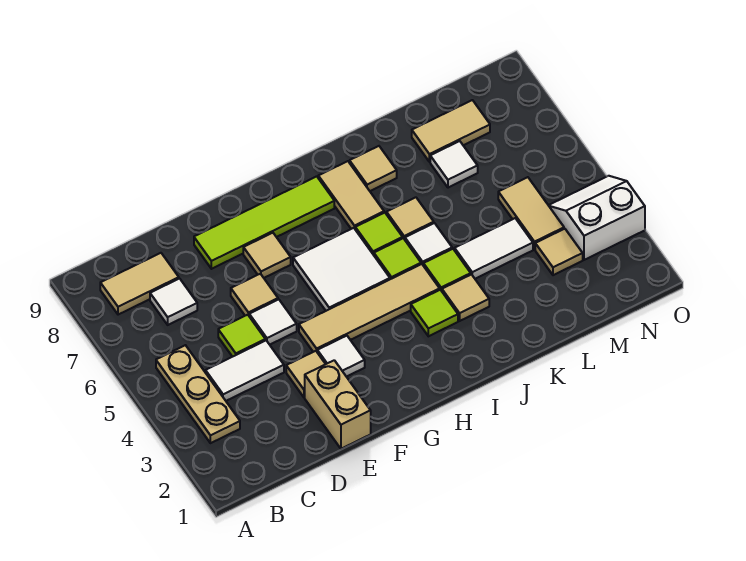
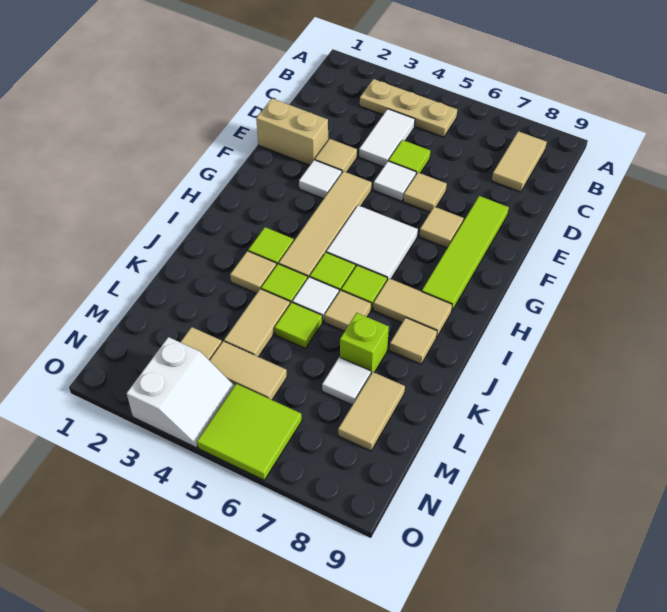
white 1x1 tile [150,279,197,325] -> none
white 1x2 tile [455,218,533,279] -> tan 1x2 tile [224,289,290,357]
none -> lime 1x1 tile [275,302,322,348]
none -> lime 1x1 brick [340,313,389,374]
none -> lime 2x2 tile [197,384,302,480]

